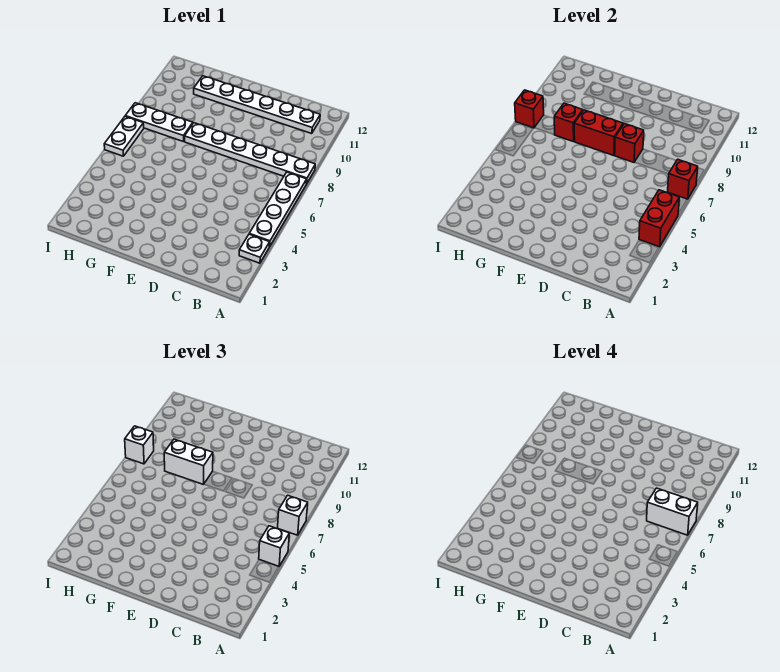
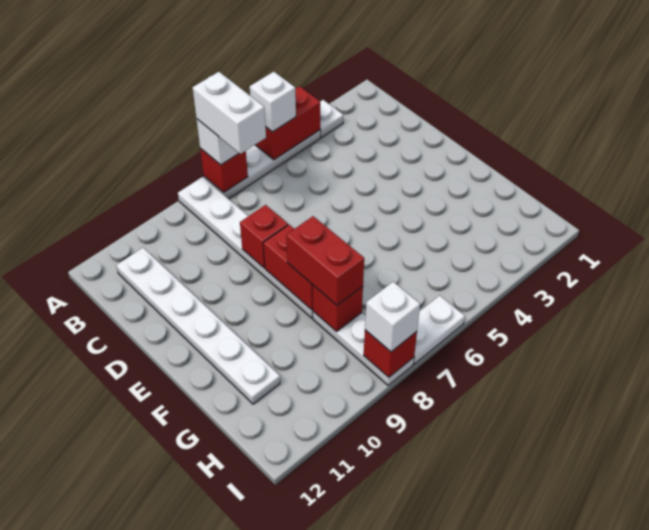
white 1x2 brick [164,439,213,485] -> red 1x2 brick [286,216,364,305]

